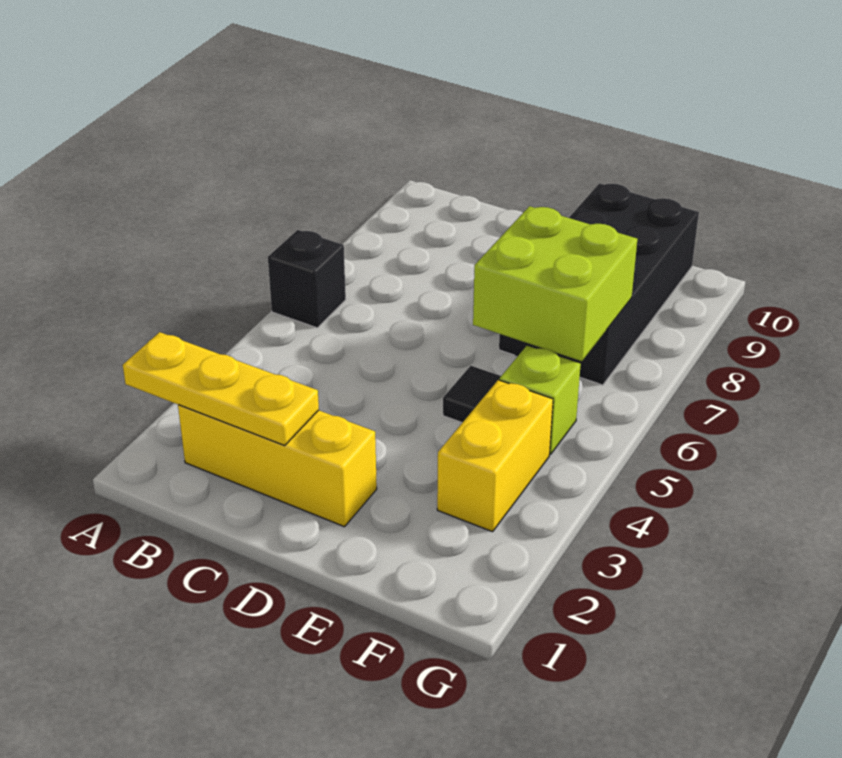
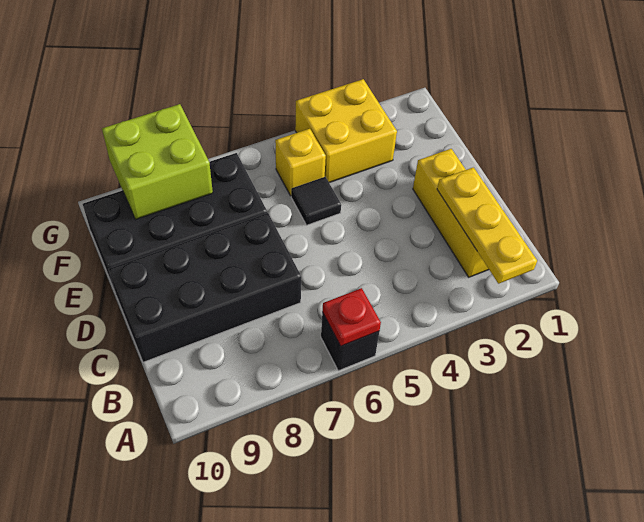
none -> red 1x1 plate [322,288,381,346]
none -> black 2x4 brick [109,213,301,362]
lime 2x2 brick [473,206,637,361] -> lime 2x2 brick moved to [102,104,213,220]
yellow 1x2 brick [437,380,553,532] -> yellow 2x2 brick [295,79,397,183]
lime 1x1 brick [500,346,581,455] -> yellow 1x1 brick [275,129,326,196]

